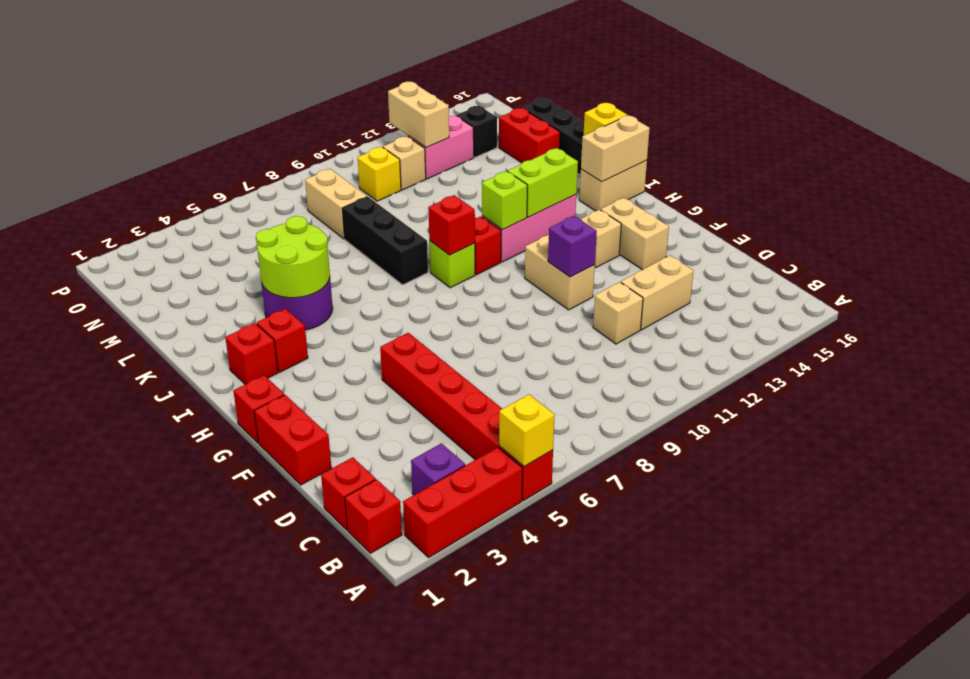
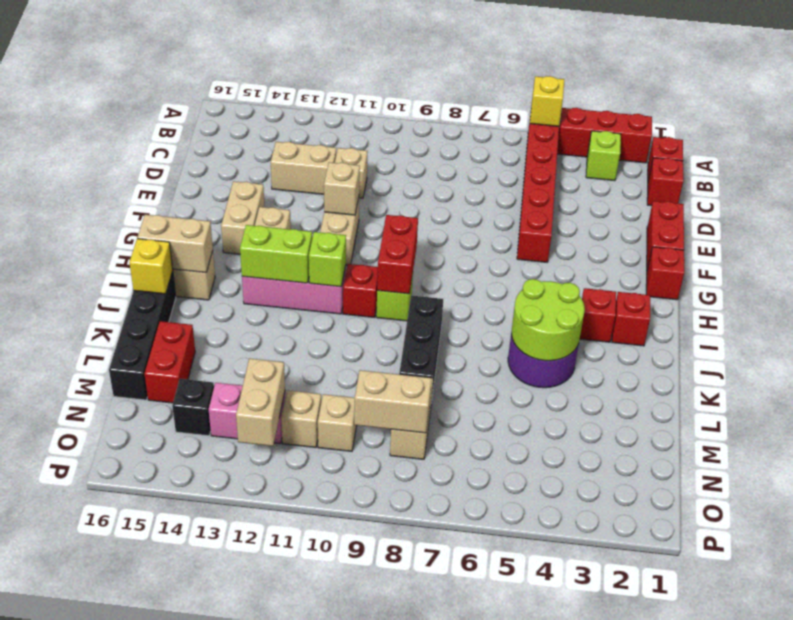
purple 1x1 brick [411,443,465,495] -> lime 1x1 brick [586,131,621,181]
purple 1x1 brick [548,216,597,277] -> tan 1x1 brick [324,162,360,215]
red 1x1 brick [428,195,475,255] -> red 1x2 brick [377,215,418,294]
none -> tan 1x2 brick [354,370,432,433]
yellow 1x1 brick [358,147,401,201] -> tan 1x1 brick [318,394,357,451]

